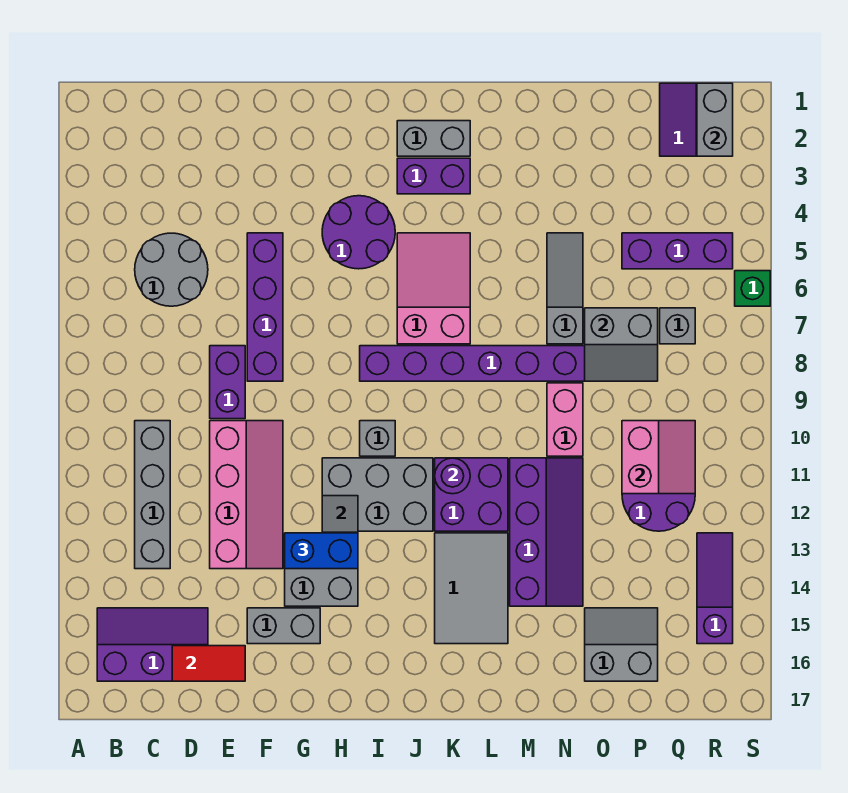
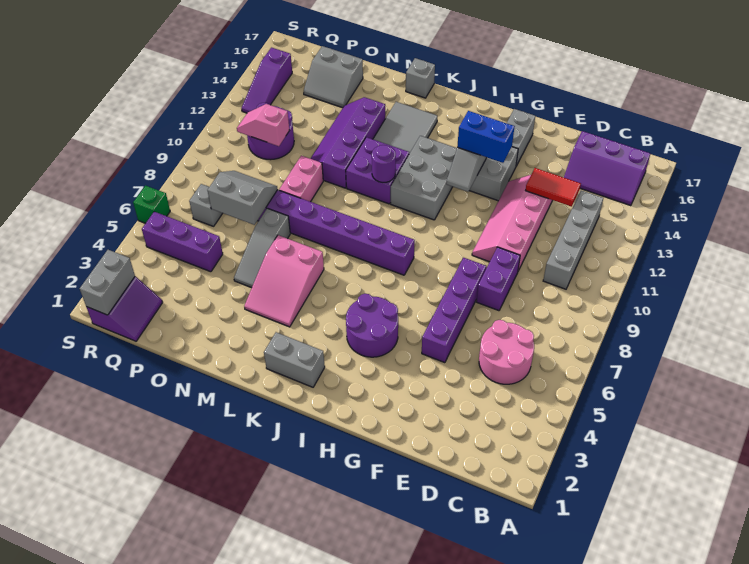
grey 2x2 round brick [135,233,208,306] -> pink 2x2 round brick [479,320,534,384]
red 1x2 tile [172,646,245,681] -> red 1x2 tile moved to [525,168,581,207]
grey 1x2 brick [247,608,320,644] -> grey 1x2 brick turned to [507,109,535,166]
grey 2x3 brick [322,458,433,531] -> grey 2x3 brick turned to [391,136,457,220]
grey 1x1 brick [360,421,395,456] -> grey 1x1 brick moved to [406,58,435,98]
purple 1x2 brick [397,158,470,194] -> none
pink 2x3 slope [397,233,470,344] -> pink 2x3 slope moved to [244,235,324,327]
pink 2x2 slope [622,421,695,494] -> pink 1x2 slope [237,104,290,146]

